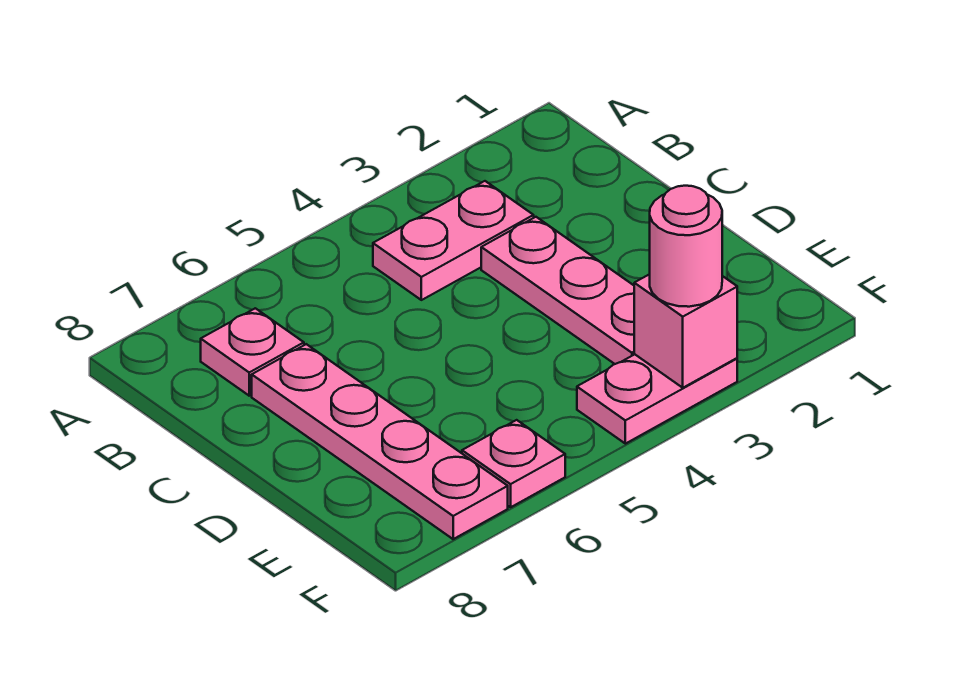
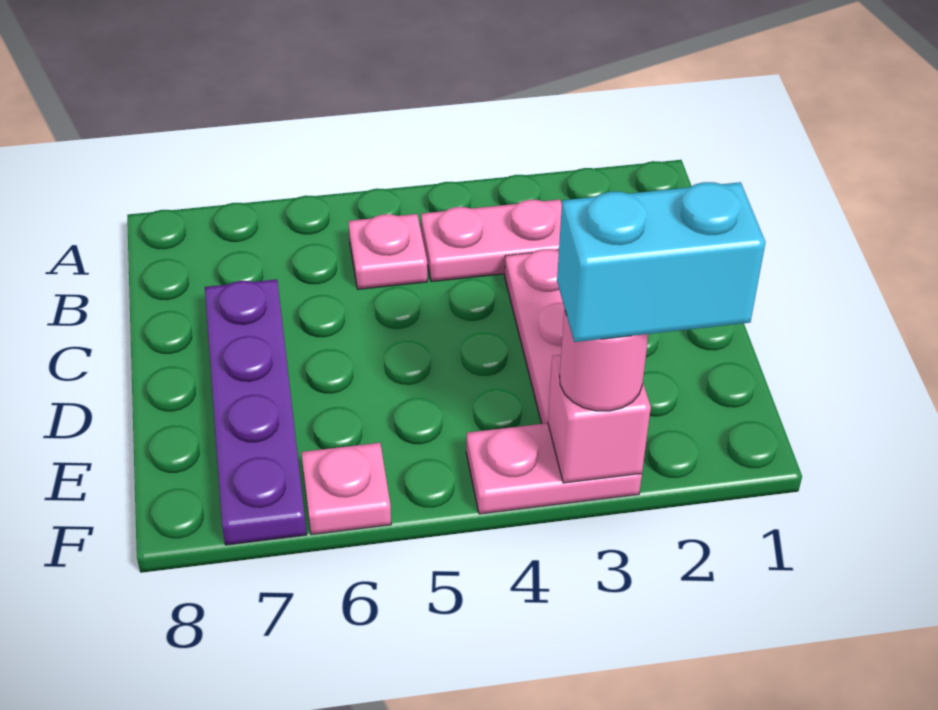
pink 1x1 plate [201,308,304,396] -> pink 1x1 plate moved to [348,214,427,289]
pink 1x4 plate [252,344,508,539] -> purple 1x4 plate [205,279,307,545]
none -> cyan 1x2 brick [557,182,766,342]

